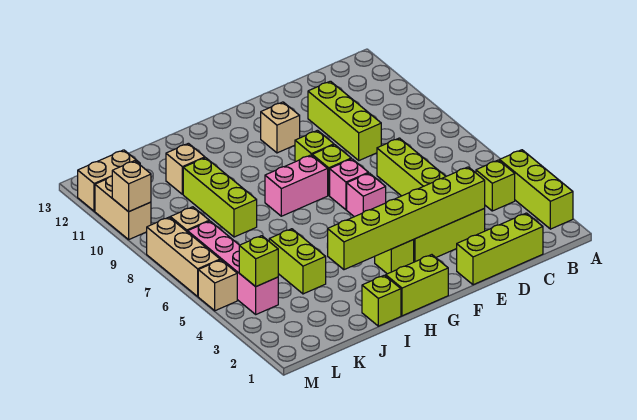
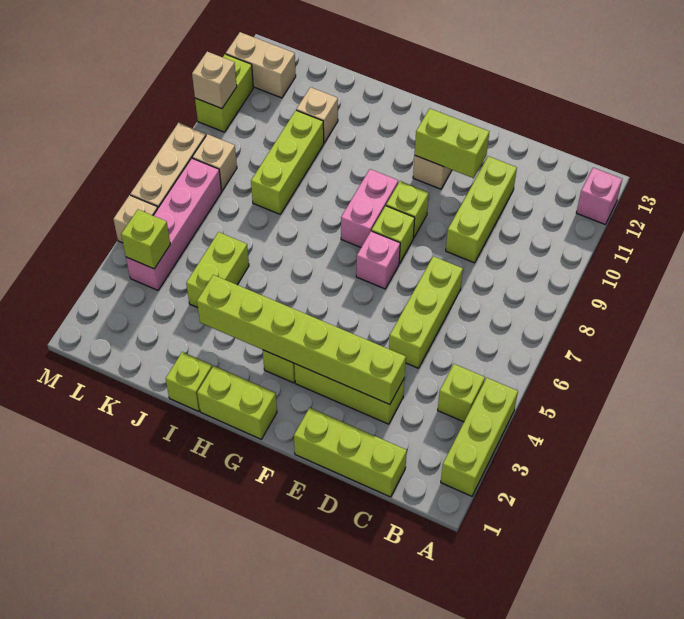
none -> lime 1x2 brick [415,108,489,178]
pink 1x1 brick [347,173,386,217] -> pink 1x1 brick moved to [576,168,622,224]
pink 1x2 brick [265,155,328,216] -> pink 1x2 brick turned to [341,169,398,247]
tan 1x2 brick [95,176,151,239] -> lime 1x2 brick [195,54,253,132]

